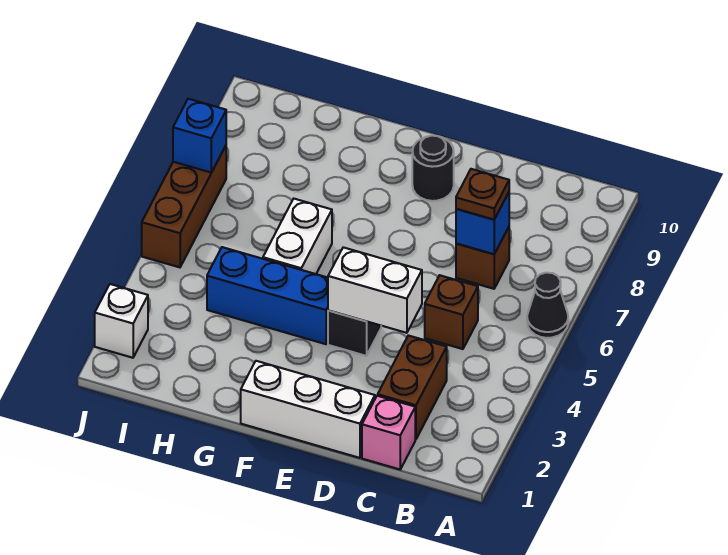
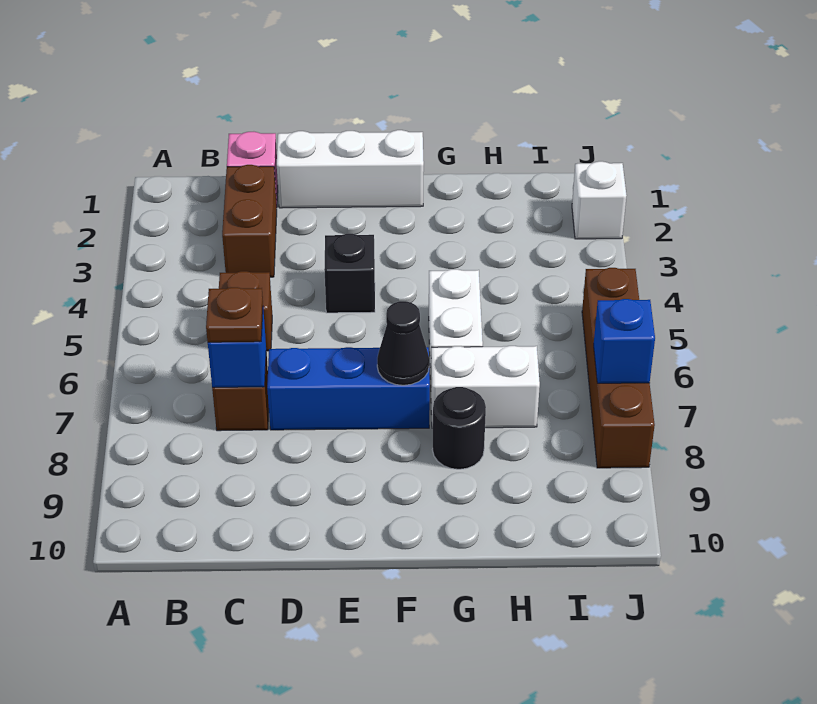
black 1x1 cone [527,273,568,338] -> black 1x1 cone moved to [377,301,429,385]
white 1x2 brick [328,247,422,333] -> white 1x2 brick moved to [431,346,540,428]
black 1x1 round brick [412,136,454,201] -> black 1x1 round brick moved to [432,387,486,469]
blue 1x3 brick [207,247,328,344] -> blue 1x3 brick moved to [267,347,430,430]
brown 1x3 brick [142,146,226,267] -> brown 1x4 brick [582,268,655,468]

